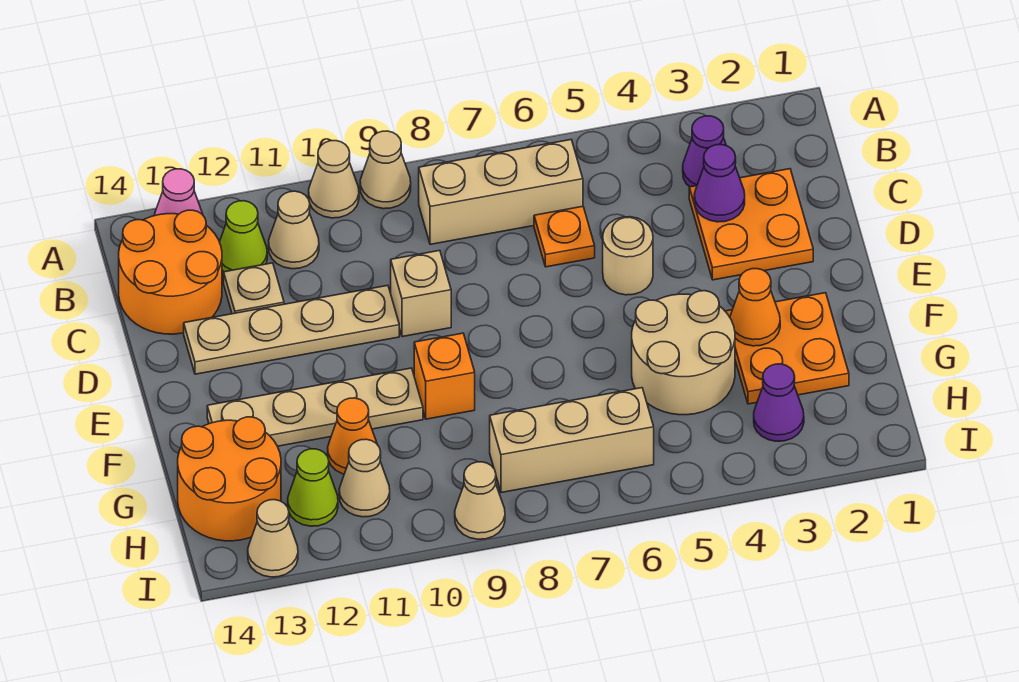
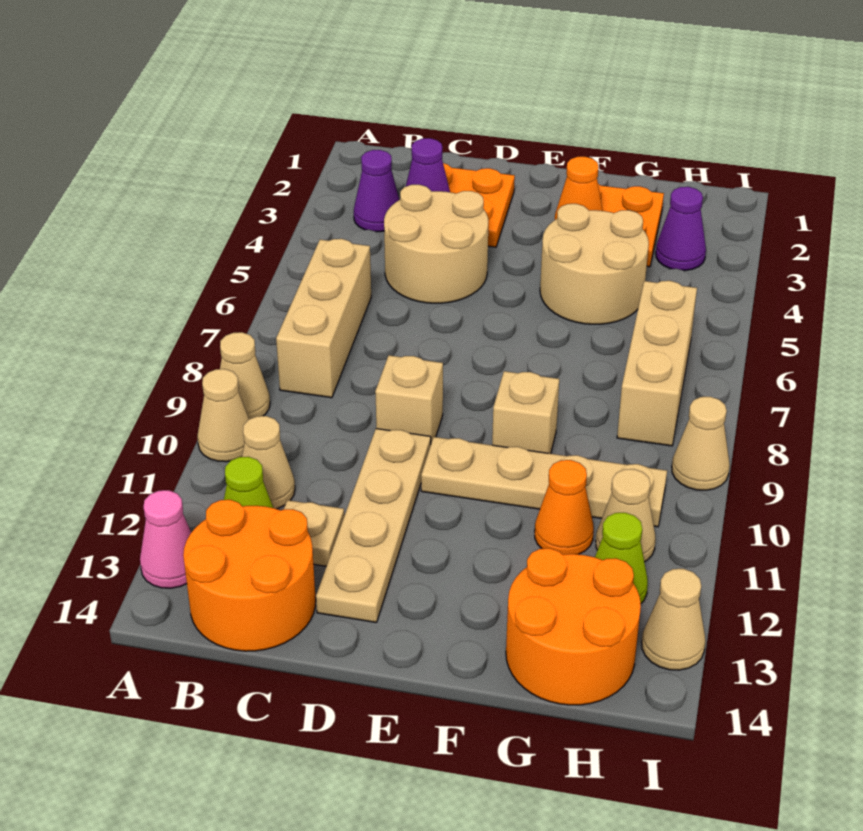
orange 1x1 plate [534,206,595,267] -> none
tan 1x1 round brick [603,217,653,295] -> tan 2x2 round brick [384,185,488,303]
orange 1x1 brick [414,333,475,419] -> tan 1x1 brick [492,371,559,454]
tan 1x4 plate [207,368,423,446] -> tan 1x4 plate turned to [421,437,667,527]

